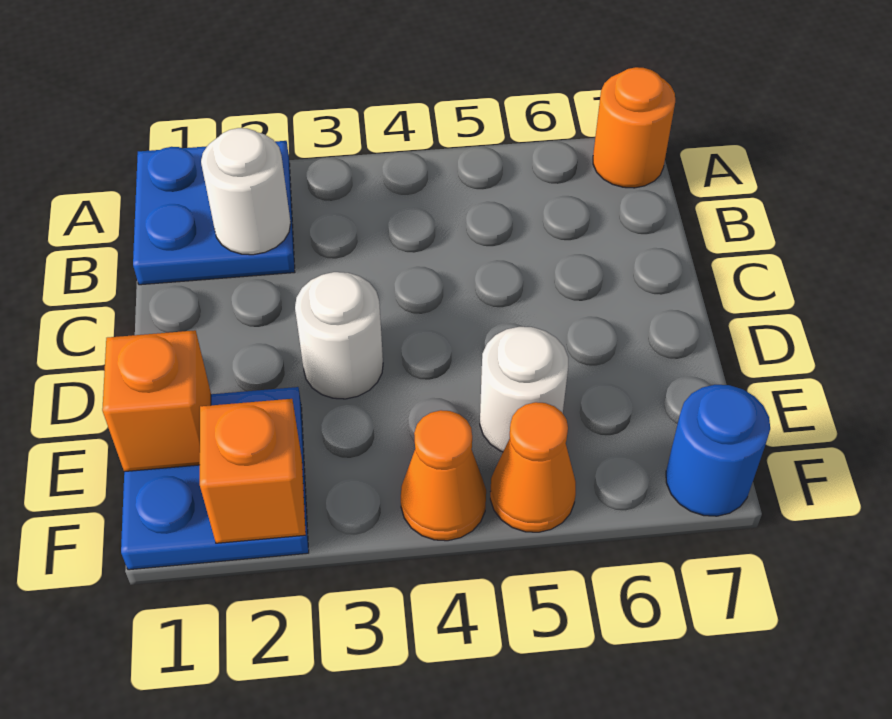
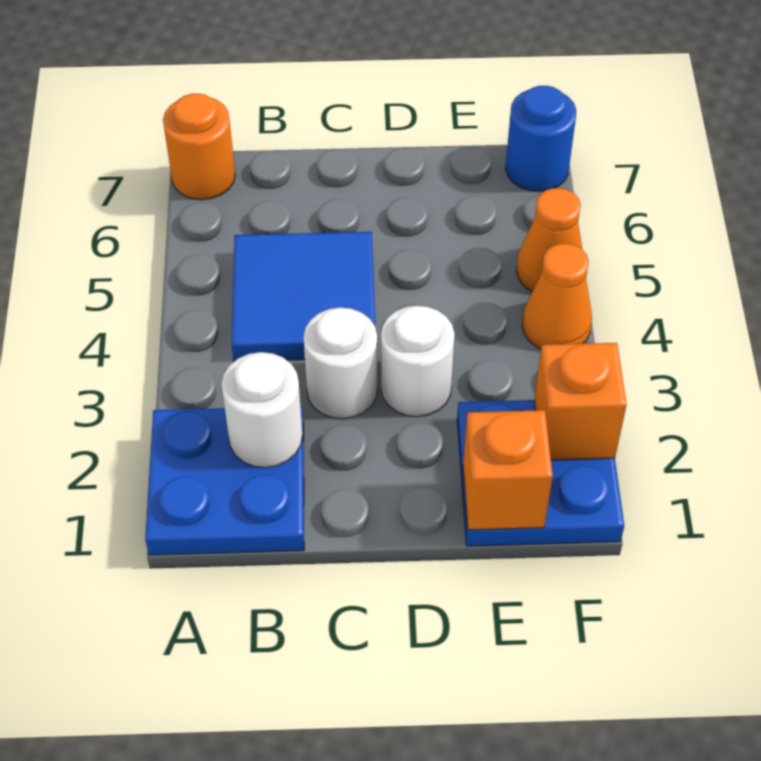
none -> blue 2x2 tile [232,232,376,361]
white 1x1 round brick [480,327,568,452] -> white 1x1 round brick moved to [304,307,377,419]

